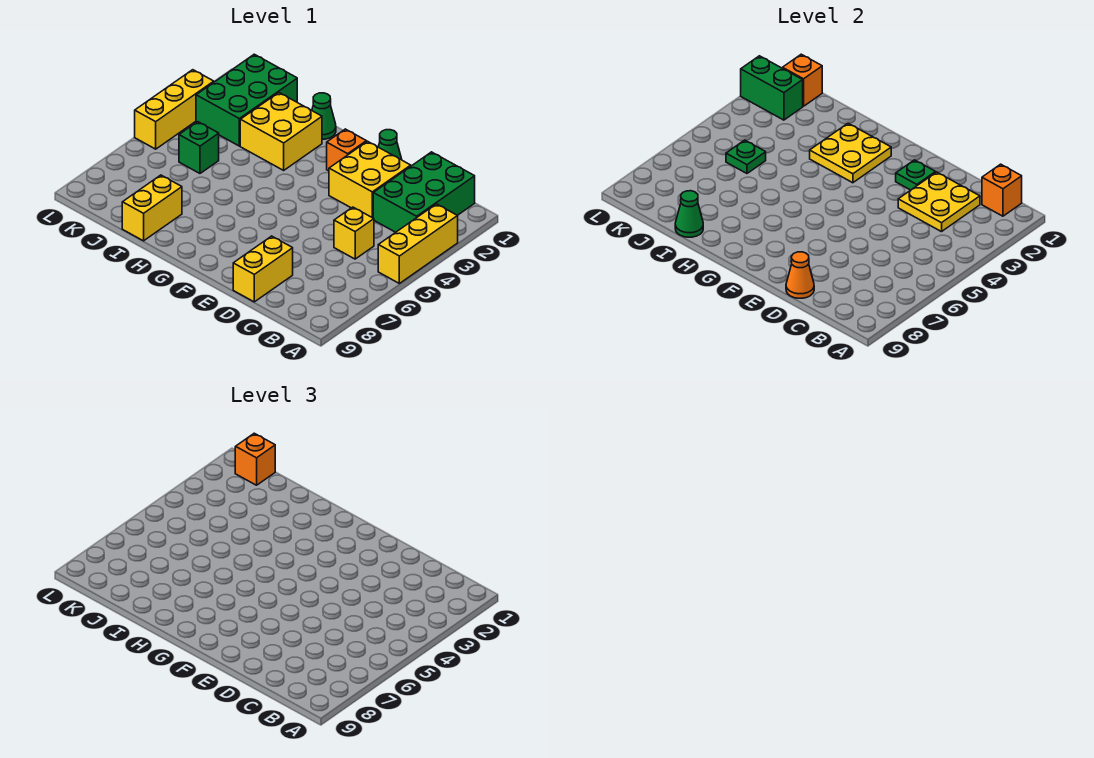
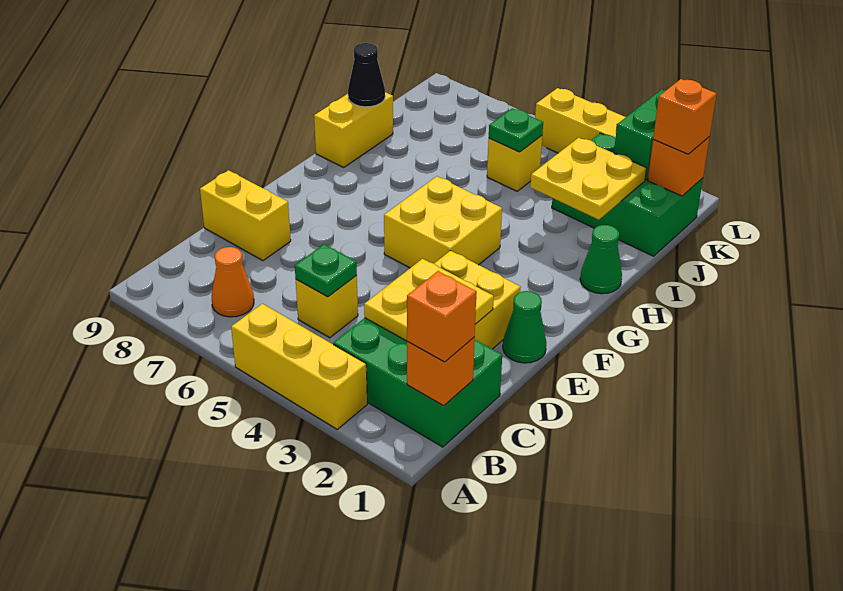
orange 1x1 cone [786,252,814,298] -> orange 1x1 cone moved to [212,247,254,317]
green 1x1 plate [896,160,936,190] -> green 1x1 plate moved to [295,244,357,297]
orange 1x1 brick [327,129,366,171] -> orange 1x1 brick moved to [407,271,476,362]
yellow 2x2 plate [810,123,891,183] -> yellow 2x2 plate moved to [530,138,647,220]
yellow 2x2 brick [240,93,322,170] -> yellow 2x2 brick moved to [384,176,502,268]
yellow 1x2 brick [122,175,182,241] -> yellow 1x2 brick turned to [314,92,393,167]
green 1x1 cone [675,191,703,237] -> black 1x1 cone [348,43,385,107]
green 1x1 brick [179,122,219,173] -> yellow 1x1 brick [487,136,542,191]

